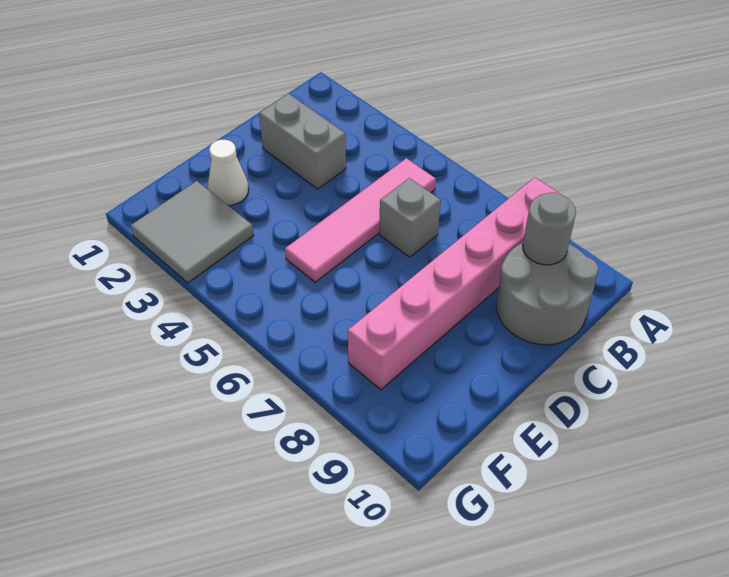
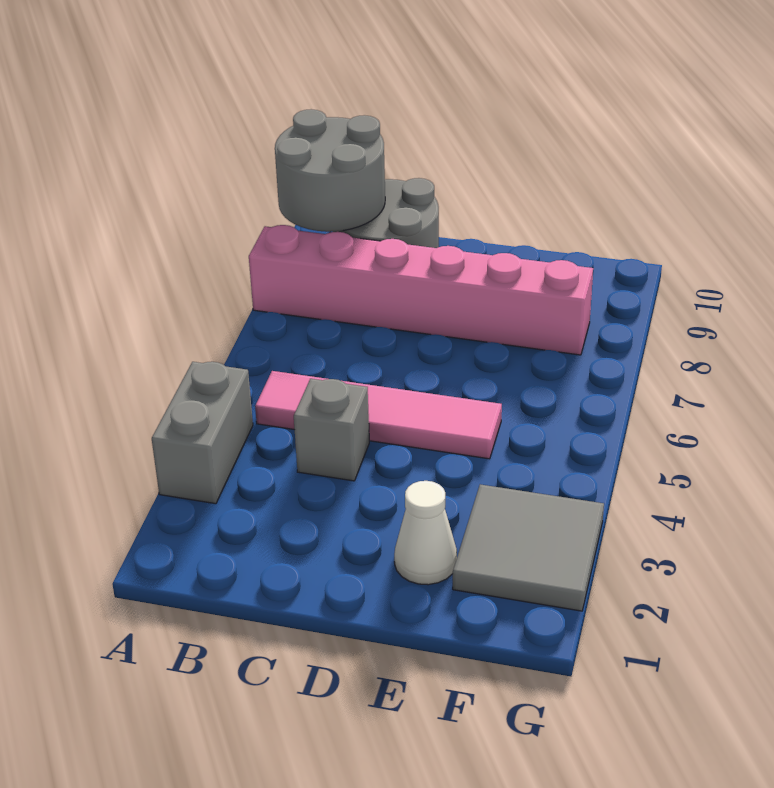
grey 1x1 round brick [523,193,576,265] -> grey 2x2 round brick [275,109,385,232]
grey 1x2 brick [259,93,346,189] -> grey 1x2 brick moved to [152,362,253,504]
grey 1x1 brick [379,178,441,257] -> grey 1x1 brick moved to [294,379,369,481]

